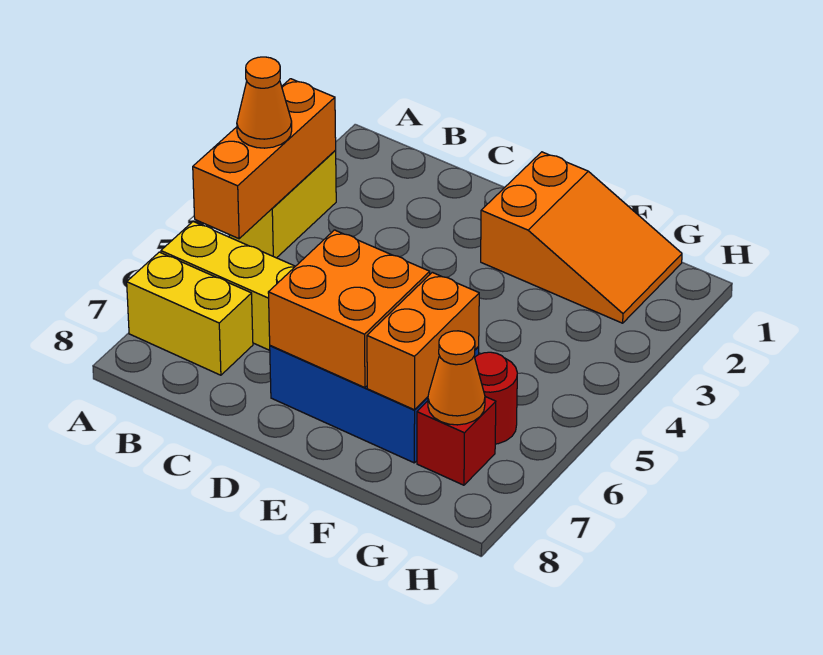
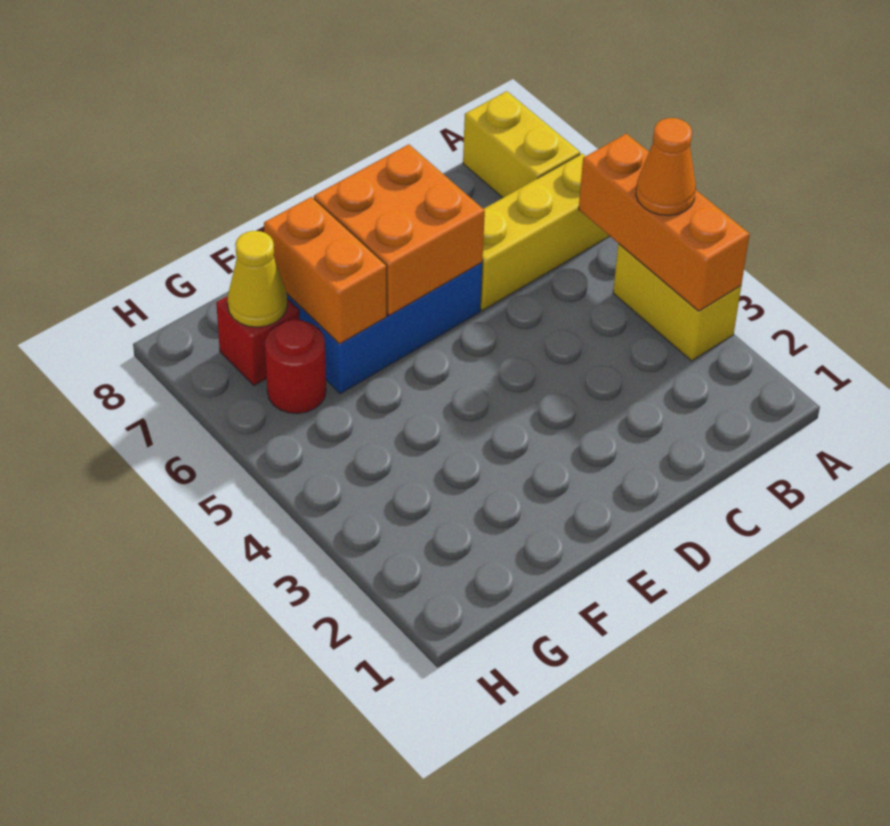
yellow 1x2 brick [127,252,253,375] -> yellow 1x2 brick turned to [463,91,580,198]
orange 2x3 slope [481,152,682,323] -> none
orange 1x1 cone [428,331,485,425] -> yellow 1x1 cone [228,231,287,327]

